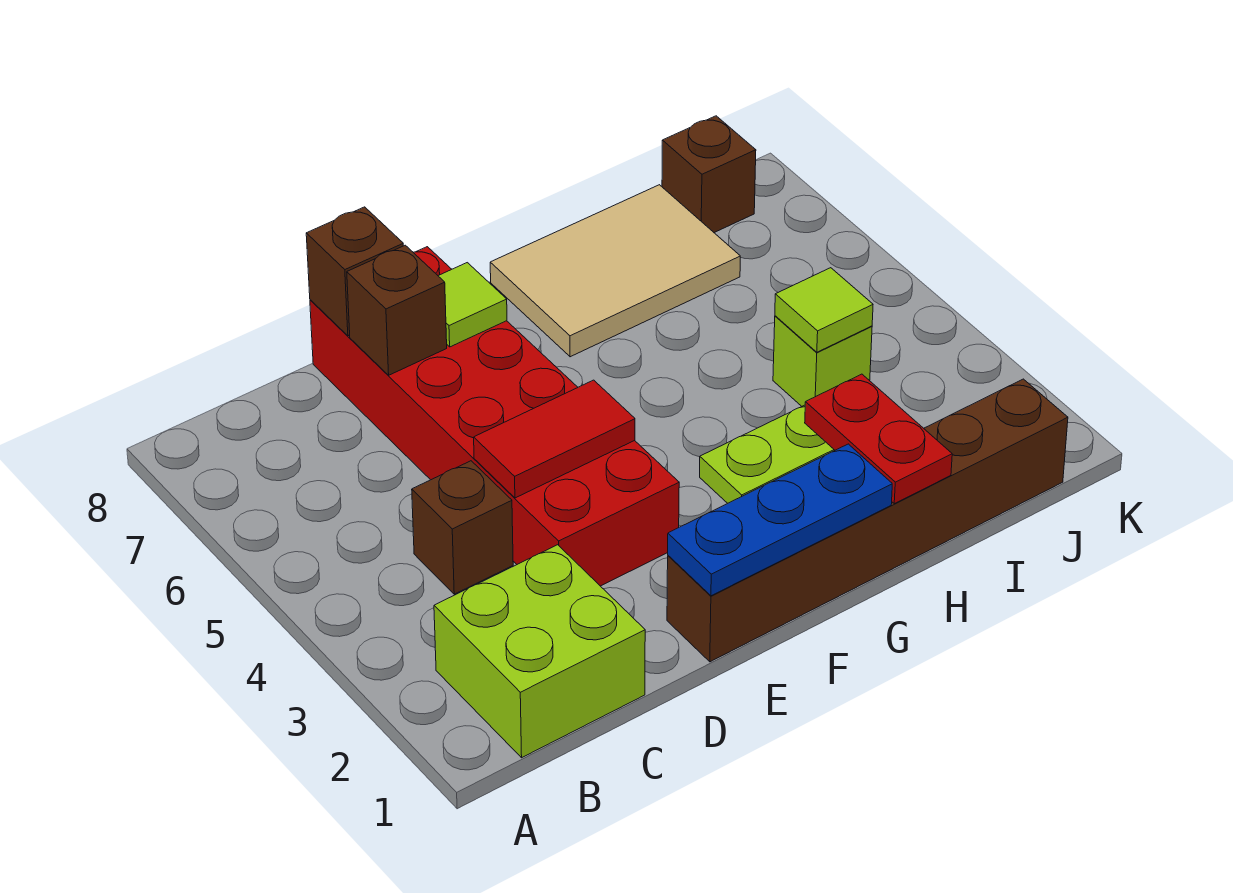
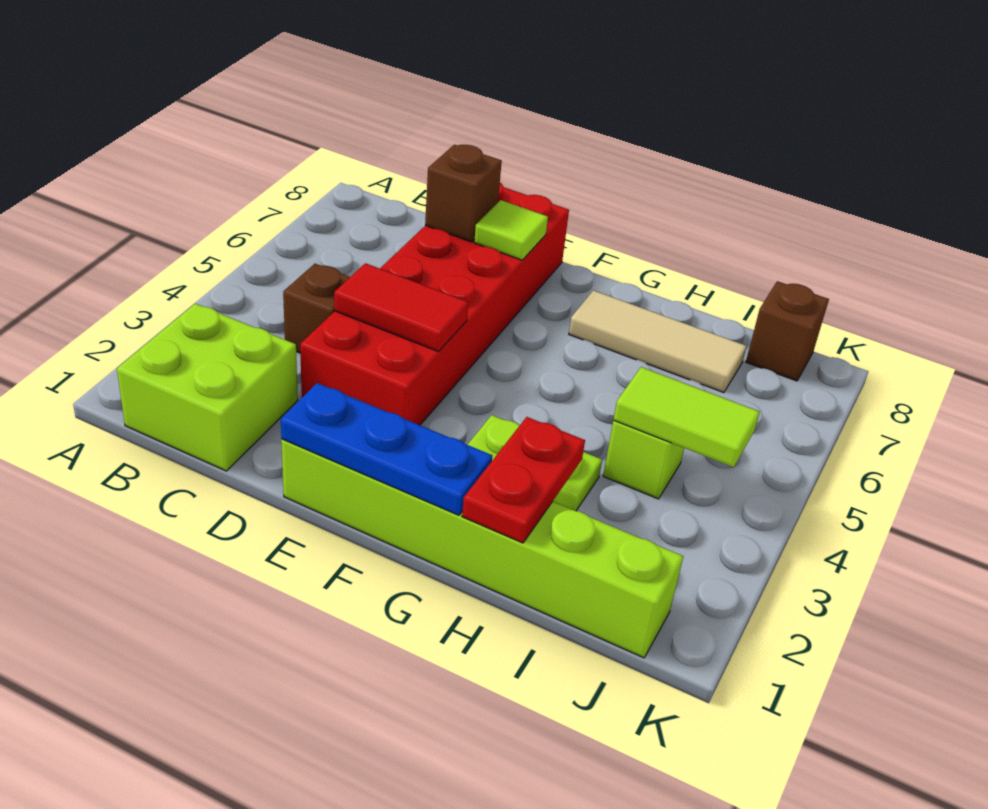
brown 1x1 brick [306,207,403,336] -> none
brown 1x6 brick [667,379,1068,662] -> lime 1x6 brick [281,439,683,658]
tan 2x3 tile [490,185,740,357] -> tan 1x3 tile [569,290,746,393]
lime 1x1 tile [775,268,873,352] -> lime 1x2 tile [613,367,759,467]

